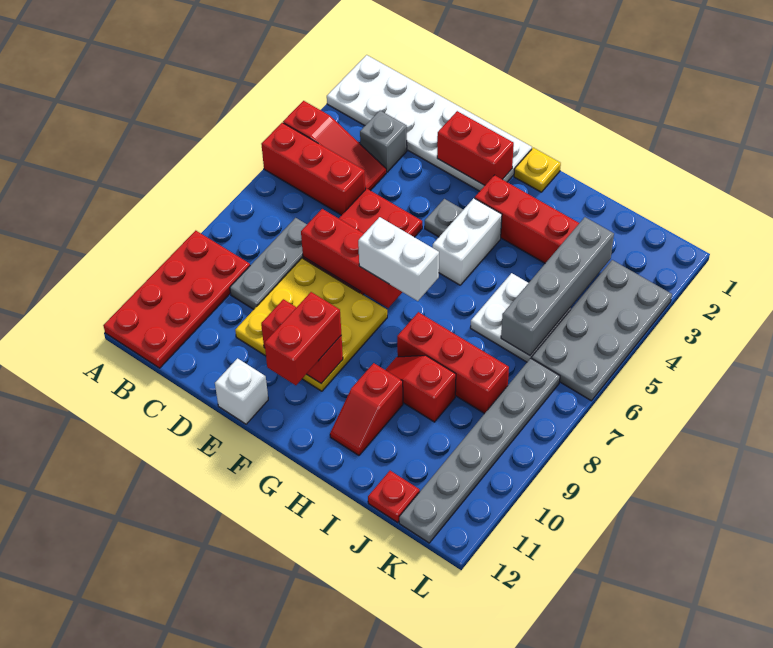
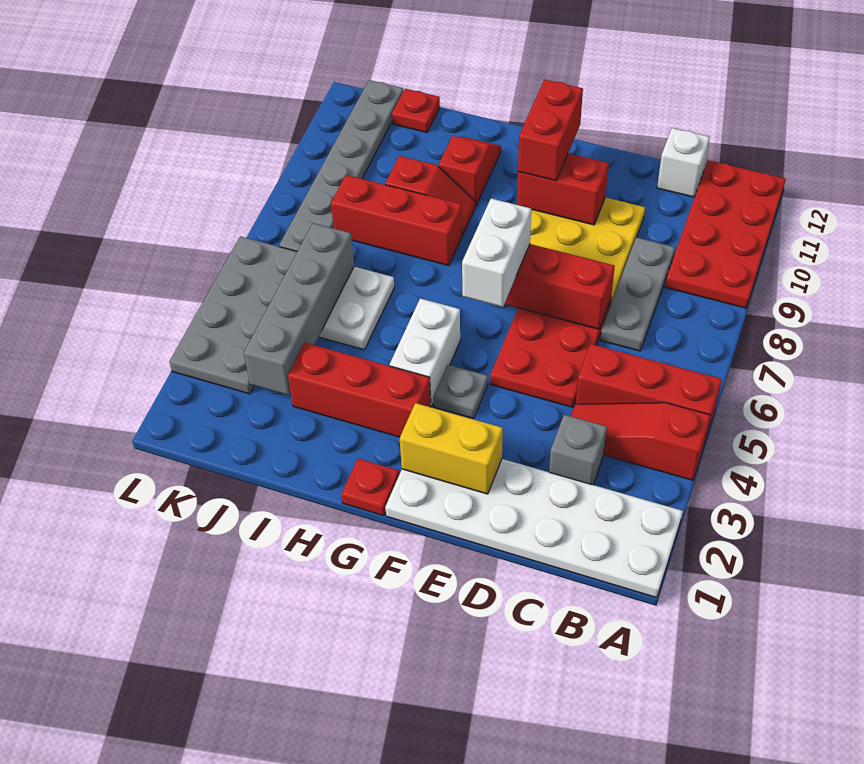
red 1x2 brick [437,111,514,185] -> yellow 1x2 brick [400,403,503,494]
white 1x1 brick [215,358,268,424] -> white 1x1 brick moved to [657,128,710,197]
white 1x2 brick [358,217,439,301] -> white 1x2 brick turned to [462,198,531,307]
yellow 1x1 plate [514,148,561,192] -> red 1x1 plate [341,459,399,516]

